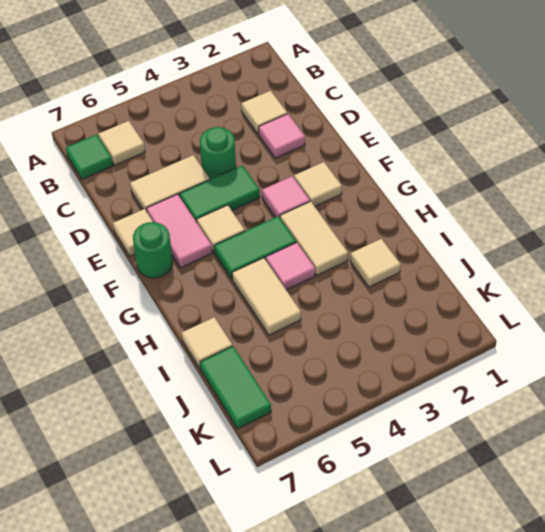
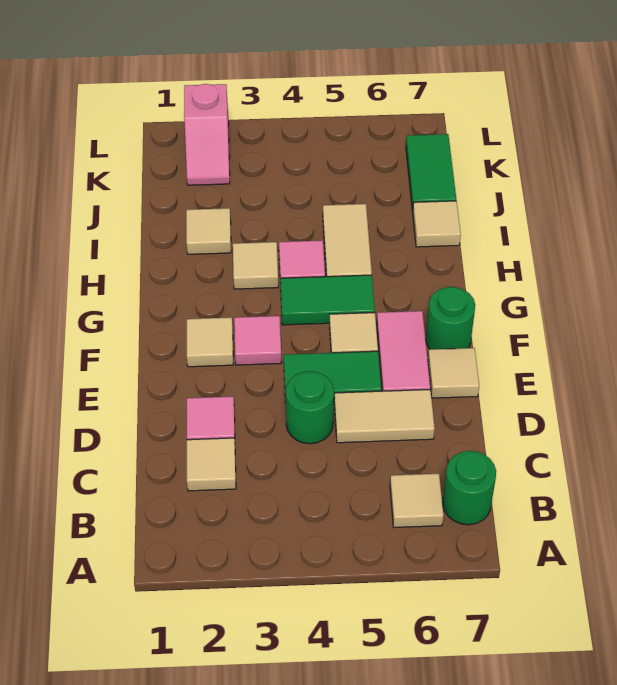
green 1x1 tile [66,134,113,179] -> green 1x1 round brick [443,451,496,525]
tan 1x2 tile [280,201,348,275] -> tan 1x1 tile [233,242,278,289]
none -> pink 1x2 slope [184,84,230,185]

